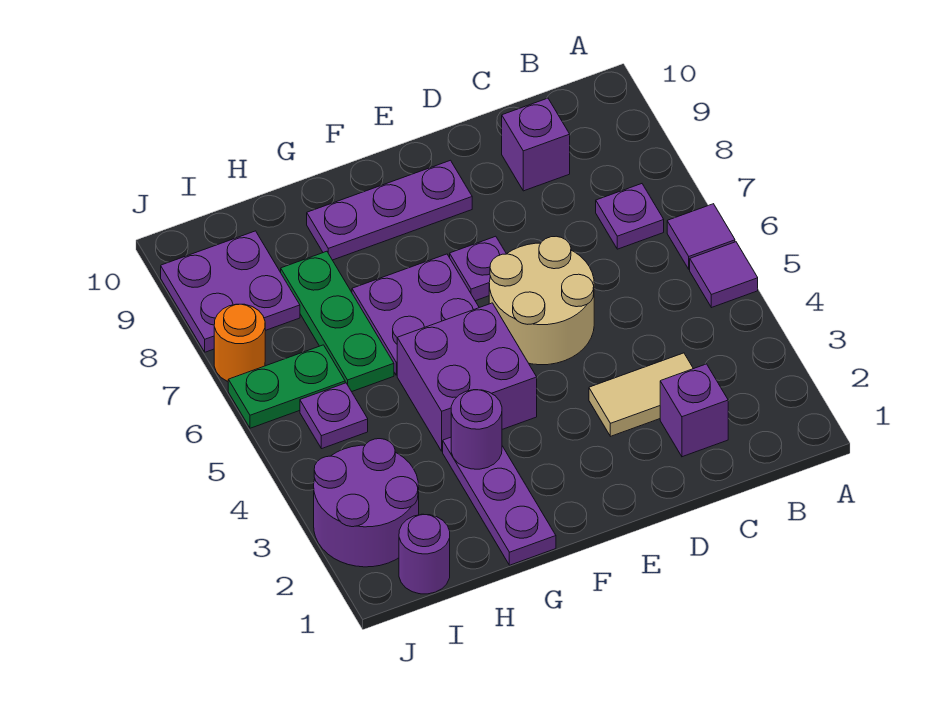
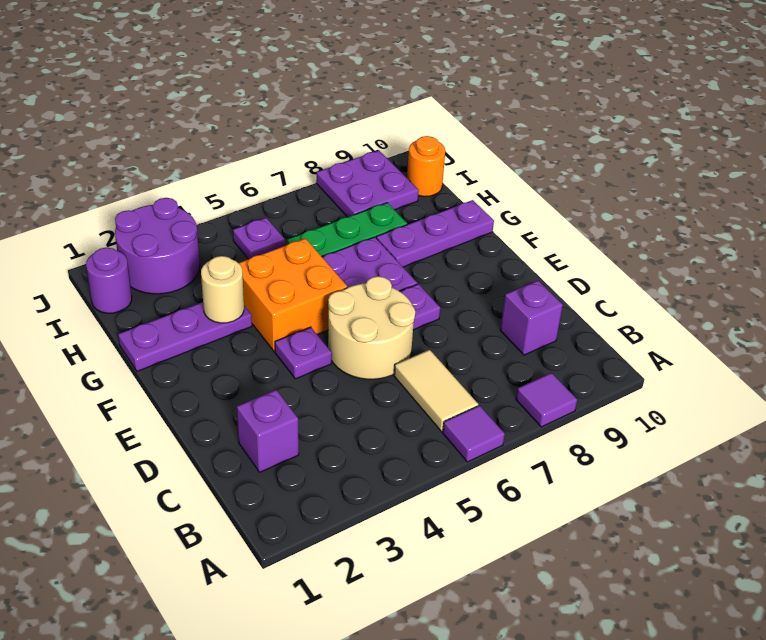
purple 1x1 tile [690,242,758,308] -> purple 1x1 tile moved to [516,373,577,427]
purple 1x1 plate [596,184,664,249] -> purple 1x1 plate moved to [275,327,332,379]
tan 1x2 tile [589,353,693,436] -> tan 1x2 tile moved to [394,350,478,432]
purple 1x3 plate [307,160,472,260] -> purple 1x3 plate turned to [376,200,494,267]
purple 2x2 brick [397,303,537,451] -> orange 2x2 brick [239,238,347,352]
purple 1x1 round brick [451,390,502,469] -> tan 1x1 round brick [201,256,244,323]
green 1x2 plate [228,345,345,428] -> none
orange 1x1 round brick [214,304,265,381] -> orange 1x1 round brick moved to [407,136,445,197]

